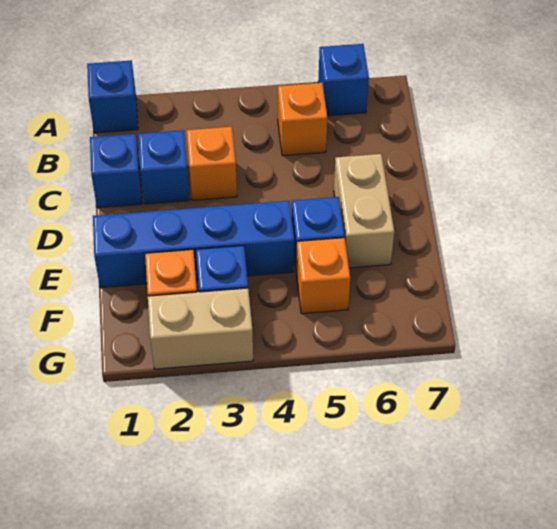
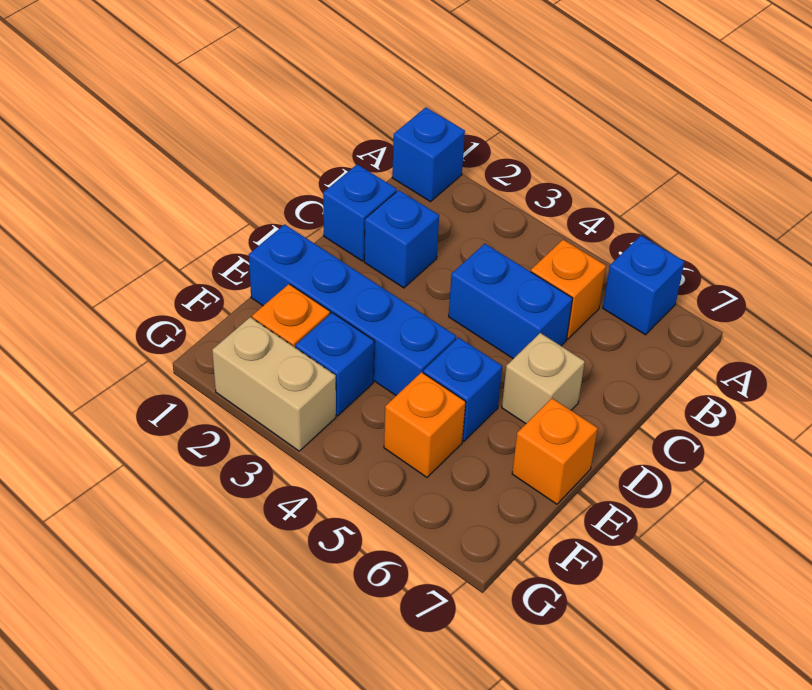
orange 1x1 brick [186,127,237,200] -> orange 1x1 brick moved to [512,398,598,504]
none -> blue 1x2 brick [449,244,572,359]
tan 1x2 brick [334,154,394,268] -> tan 1x1 brick [502,333,585,424]

